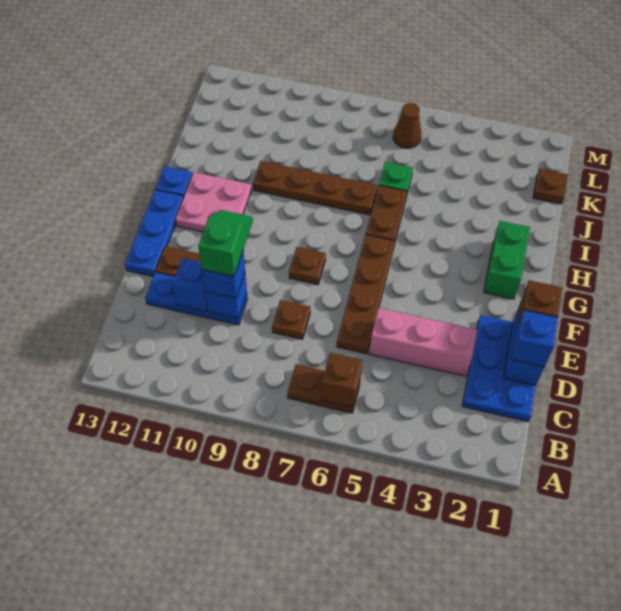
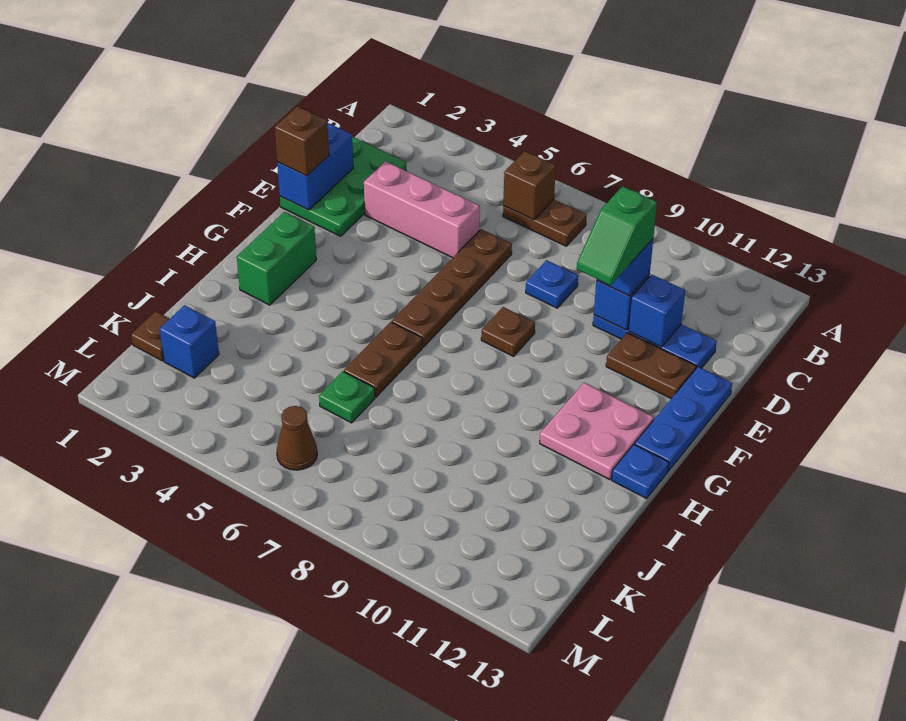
blue 2x3 plate [462,315,536,422] -> green 2x3 plate [280,137,406,236]
blue 1x1 brick [511,310,558,367] -> blue 1x1 brick moved to [160,305,219,378]
brown 1x1 plate [272,300,310,339] -> blue 1x1 plate [526,260,578,308]
brown 1x4 plate [253,161,377,215] -> none

